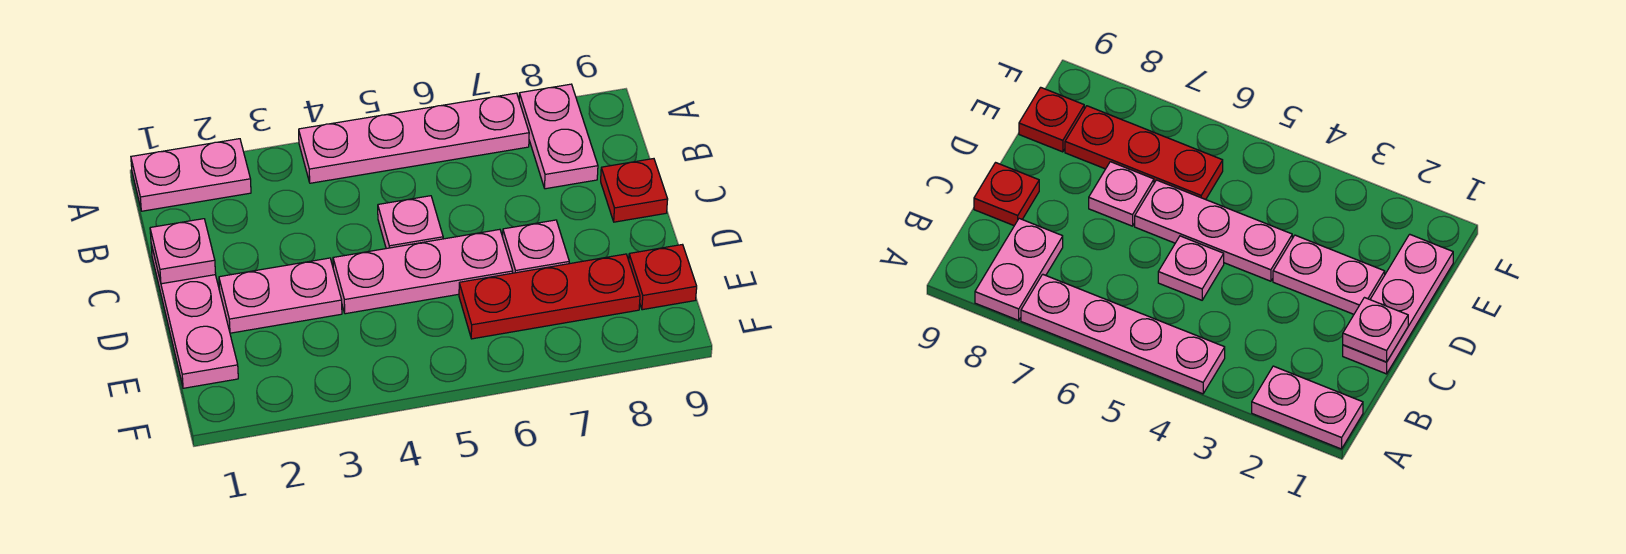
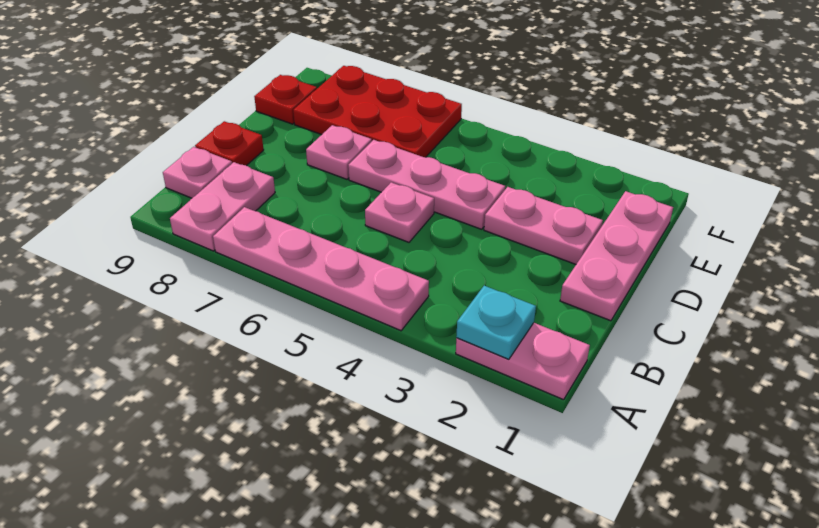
none -> cyan 1x1 plate [456,286,536,359]
pink 1x1 plate [150,219,216,284] -> pink 1x1 plate moved to [163,147,232,198]
red 1x3 plate [459,254,640,339] -> red 2x3 plate [293,66,462,157]

